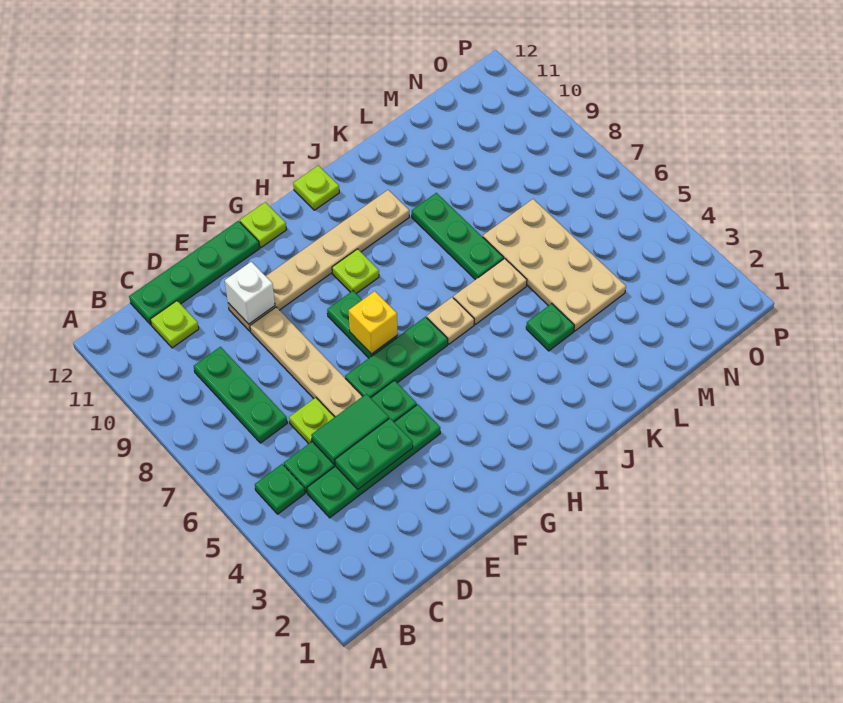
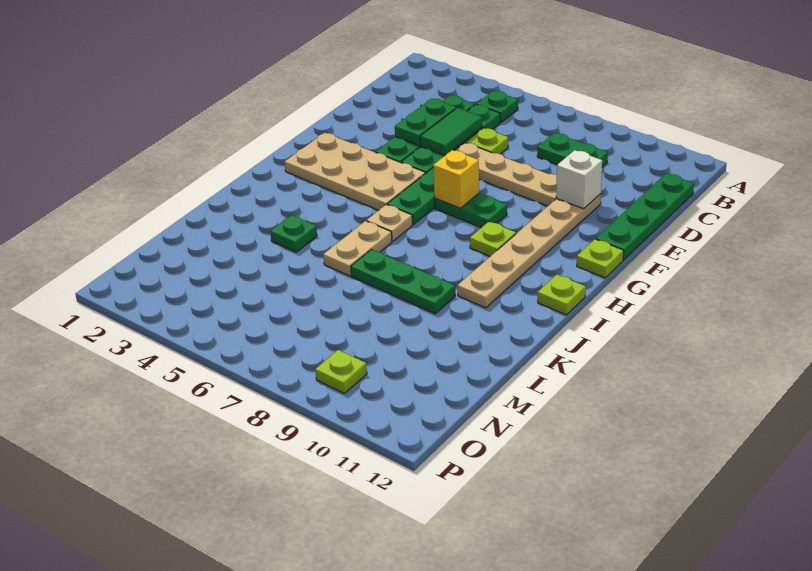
green 1x3 plate [194,347,287,443] -> green 1x2 plate [537,133,608,167]
lime 1x1 plate [150,301,199,348] -> lime 1x1 plate moved to [315,350,367,393]
tan 2x4 plate [483,199,626,331] -> tan 2x4 plate moved to [285,133,425,210]

